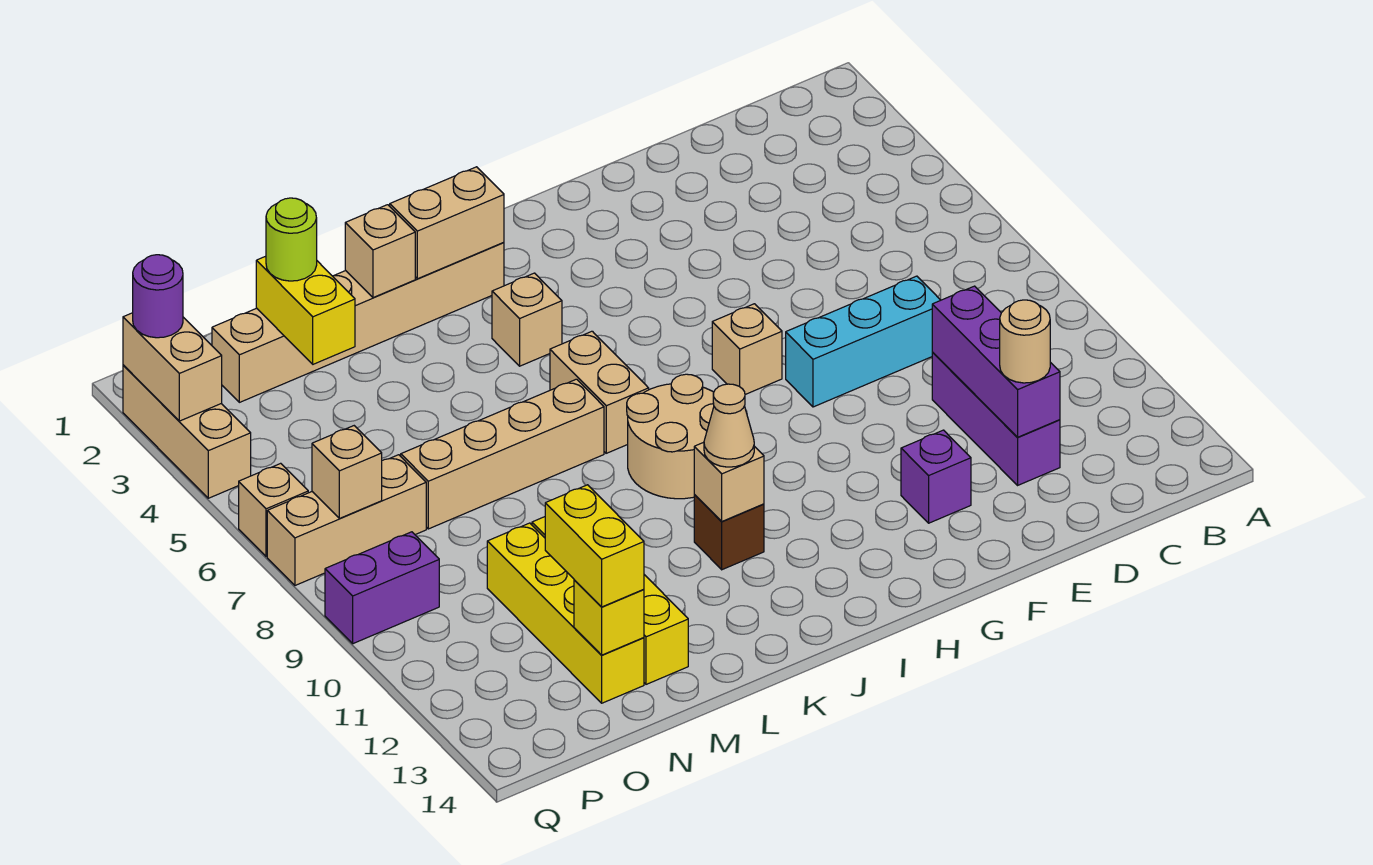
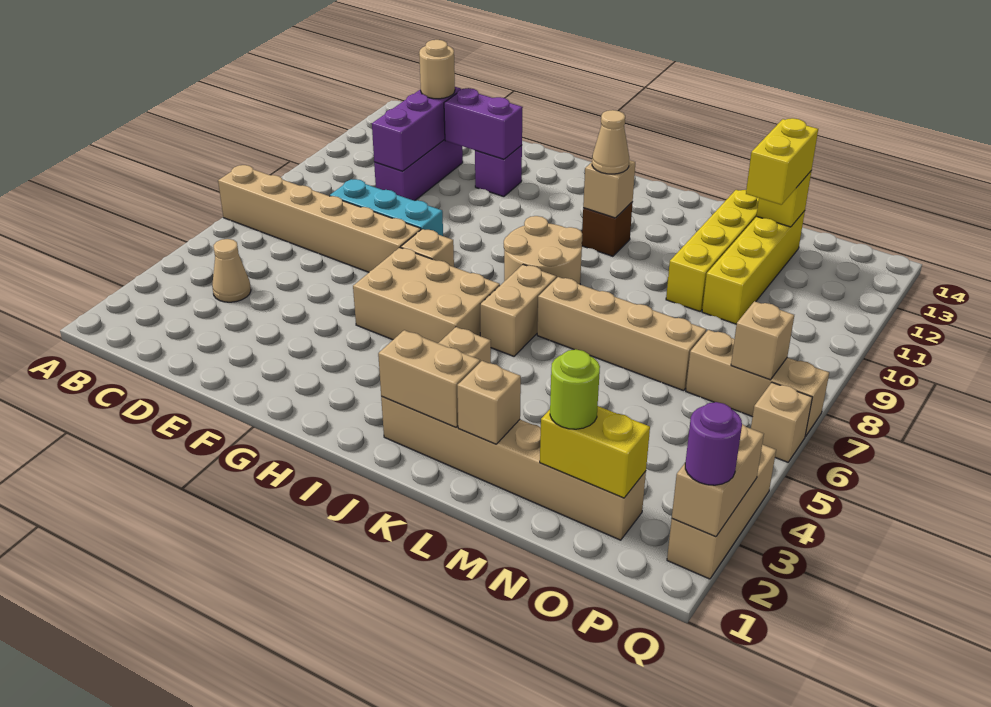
none -> tan 1x6 brick [218,165,421,272]
none -> tan 1x1 cone [212,239,251,302]
none -> tan 2x3 brick [353,247,500,343]
yellow 1x2 brick [256,256,355,364] -> yellow 1x2 brick turned to [540,406,650,498]
purple 1x2 brick [325,532,439,644] -> purple 1x2 brick moved to [444,88,523,159]

